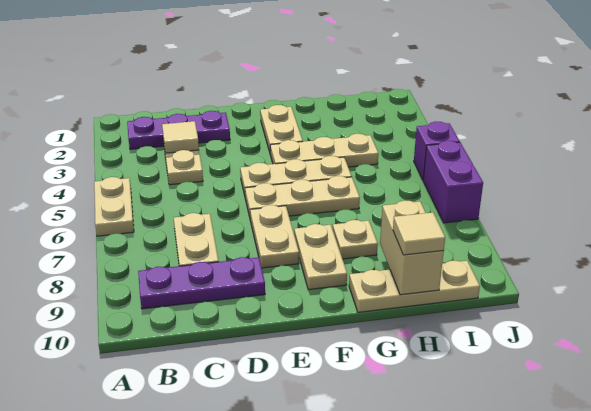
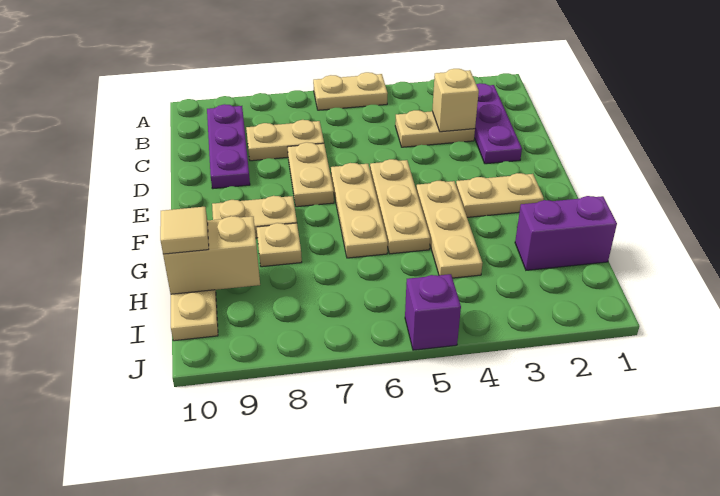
tan 1x1 tile [162,121,199,153] -> tan 1x1 brick [432,69,479,132]
tan 1x2 plate [250,205,299,268] -> tan 1x2 plate turned to [288,142,334,207]
purple 1x2 brick [423,141,483,223] -> purple 1x2 brick moved to [515,196,617,270]

